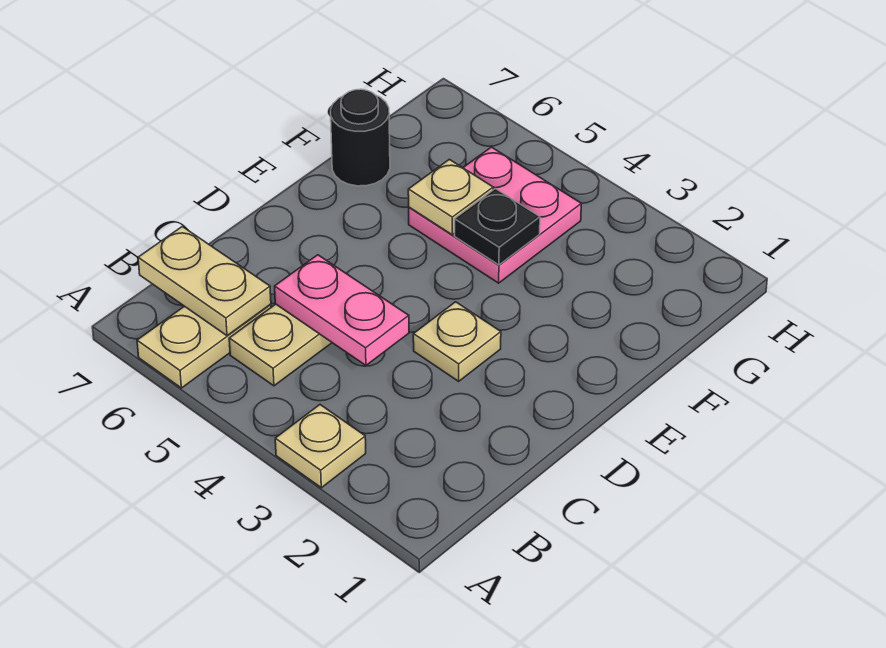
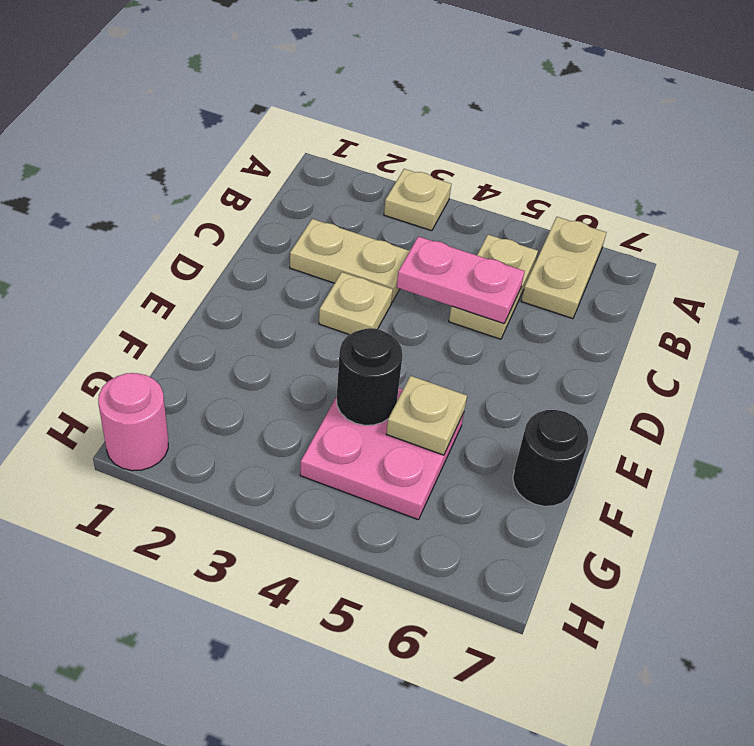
tan 1x2 plate [138,227,271,336] -> tan 1x2 plate moved to [290,219,410,303]
black 1x1 plate [455,189,540,265] -> black 1x1 round brick [337,328,403,425]
none -> pink 1x1 round brick [98,373,168,471]

